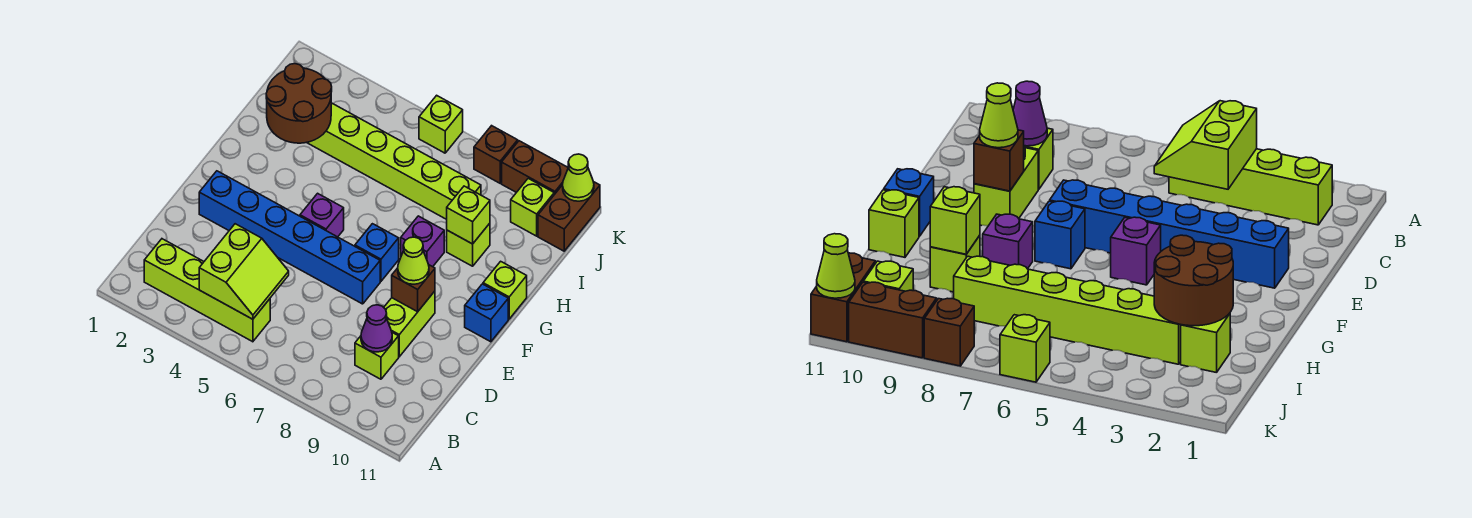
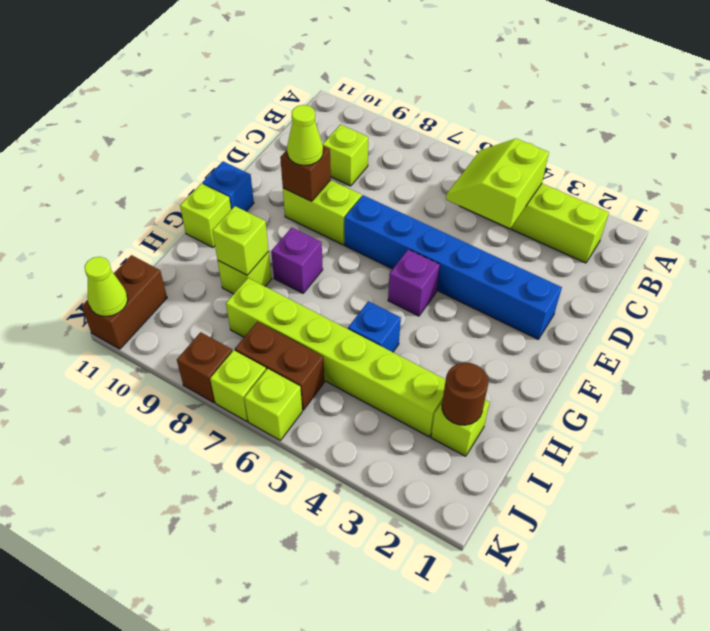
purple 1x1 cone [361,305,392,352] -> none
lime 1x2 brick [384,291,435,357] -> lime 1x2 brick turned to [283,180,362,245]
blue 1x1 brick [355,224,399,281] -> blue 1x1 brick moved to [348,301,401,352]
brown 2x2 round brick [266,64,332,143] -> brown 1x1 round brick [442,363,488,425]
lime 1x1 brick [511,178,554,236] -> lime 1x1 brick moved to [210,350,266,421]
brown 1x2 brick [502,141,568,195] -> brown 1x2 brick moved to [235,322,324,410]

